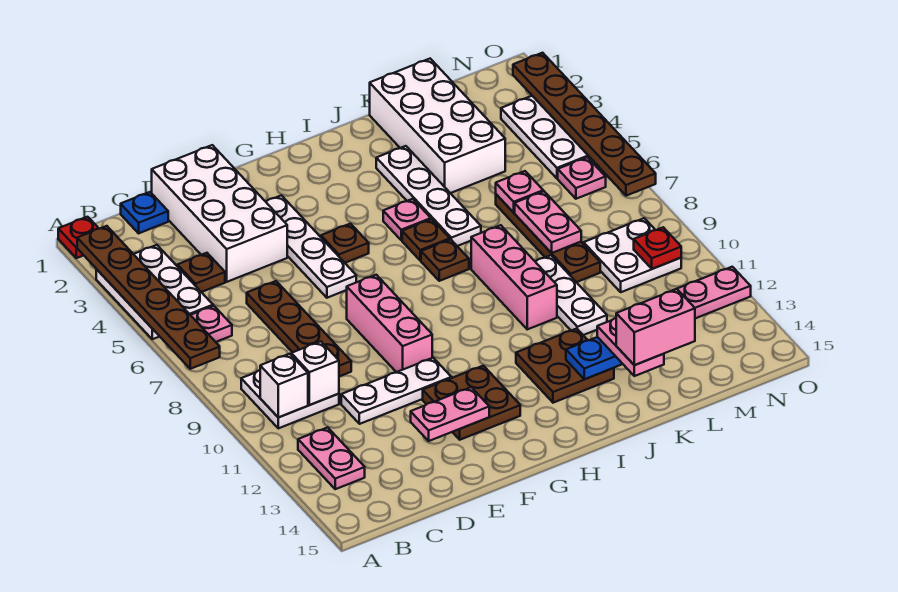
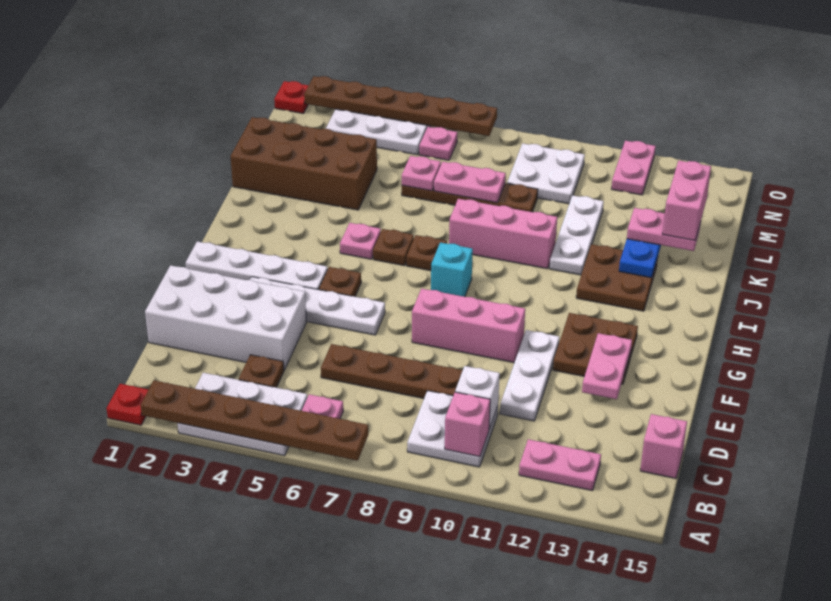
white 1x1 brick [260,354,308,417] -> pink 1x1 brick [445,392,490,457]
blue 1x1 plate [121,192,168,233] -> none
none -> pink 1x1 brick [640,414,687,478]
none -> cyan 1x1 brick [431,242,473,297]
white 1x4 plate [376,146,481,246] -> white 1x4 plate moved to [186,241,328,290]
white 2x4 brick [370,59,505,193] -> brown 2x4 brick [230,117,377,210]
white 1x3 plate [535,255,607,335] -> white 1x3 plate turned to [550,195,604,275]
red 1x1 plate [634,227,681,269] -> red 1x1 plate moved to [274,81,309,114]

